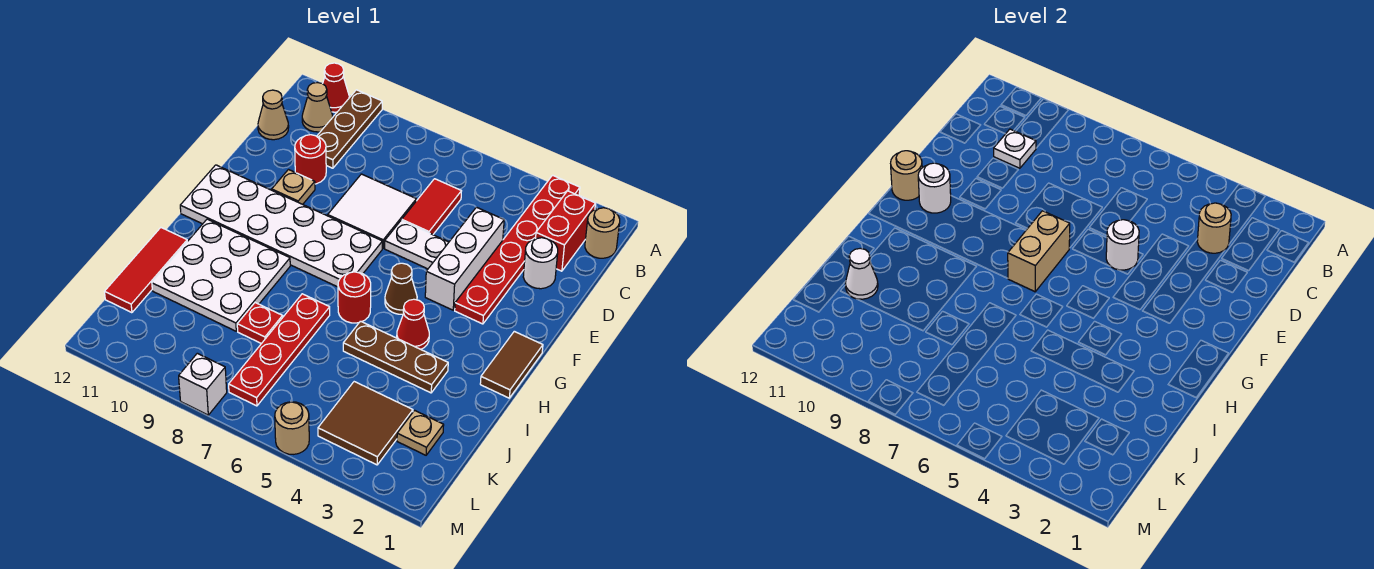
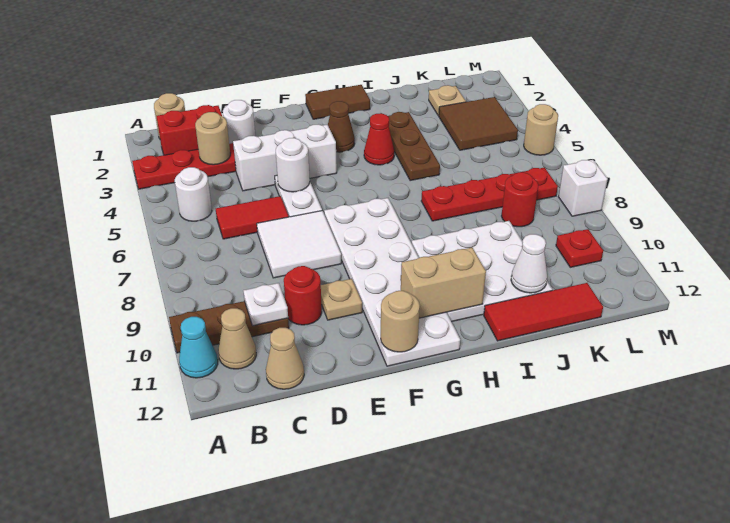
red 1x1 cone [323,63,349,112] -> cyan 1x1 cone [179,317,218,378]
tan 1x2 brick [1008,211,1070,292] -> tan 1x2 brick moved to [401,248,486,318]
white 1x1 round brick [918,163,951,213] -> white 1x1 round brick moved to [175,167,212,221]
brown 1x1 cone [385,263,417,314] -> brown 1x1 cone moved to [328,101,355,152]
red 1x1 round brick [338,272,371,323] -> red 1x1 round brick moved to [502,172,538,227]
red 1x1 plate [237,303,283,344] -> red 1x1 plate moved to [556,229,603,267]

